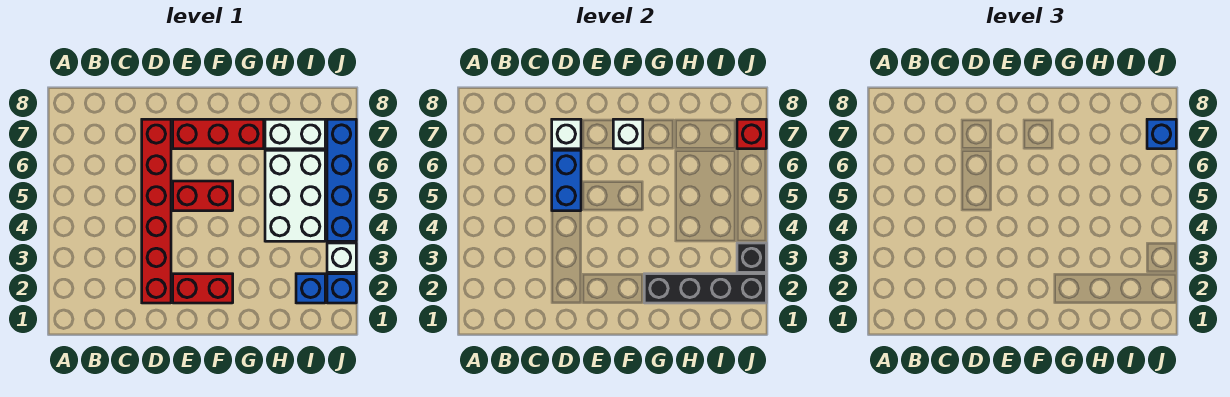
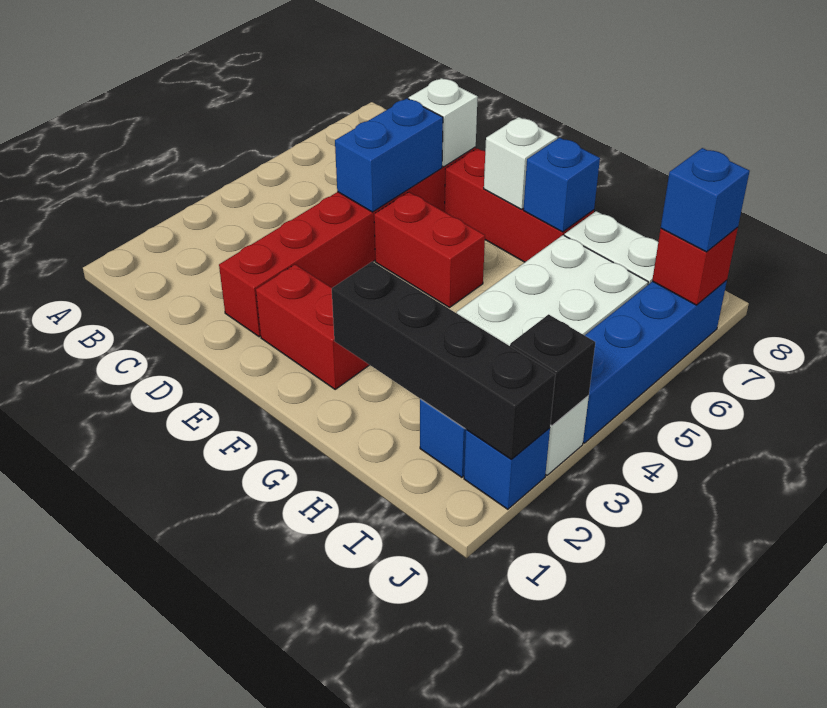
none -> blue 1x1 brick [523,138,600,232]

